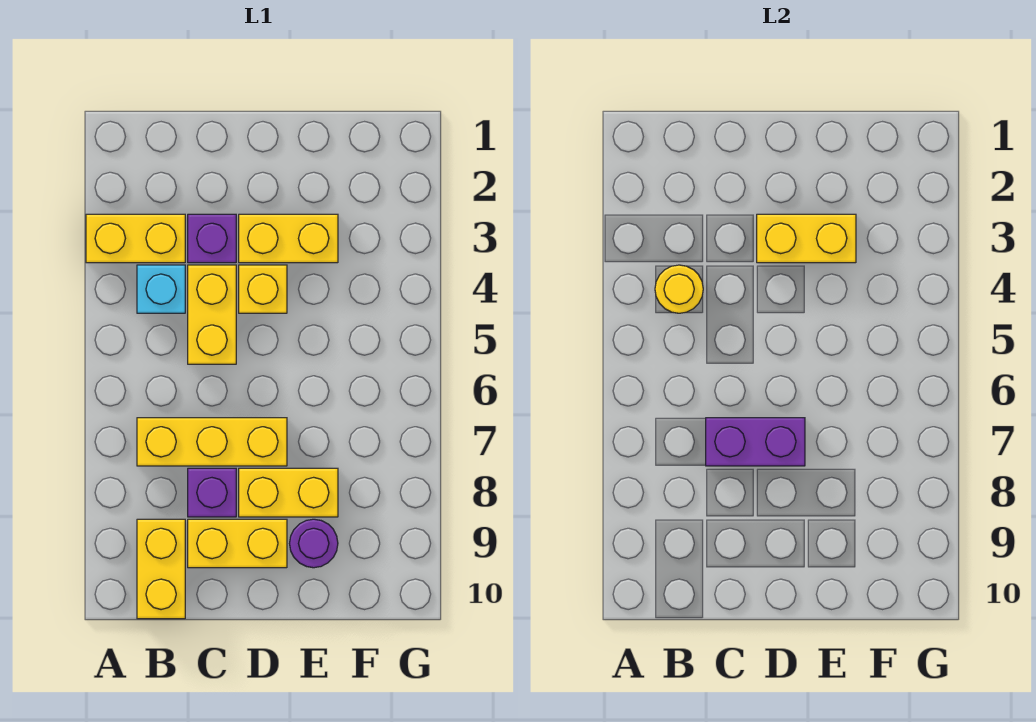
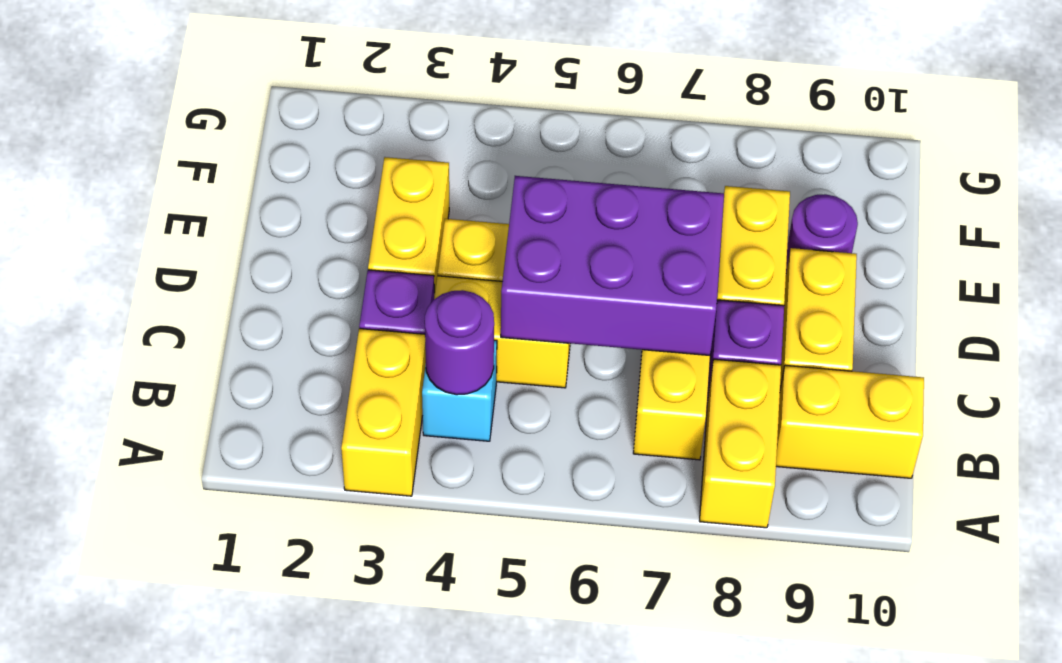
yellow 1x1 round brick [655,265,703,313] -> purple 1x1 round brick [425,290,494,395]
purple 1x2 brick [706,418,805,466] -> purple 2x3 brick [501,176,724,355]
yellow 1x2 brick [757,214,856,263] -> yellow 1x2 brick moved to [699,359,781,528]

